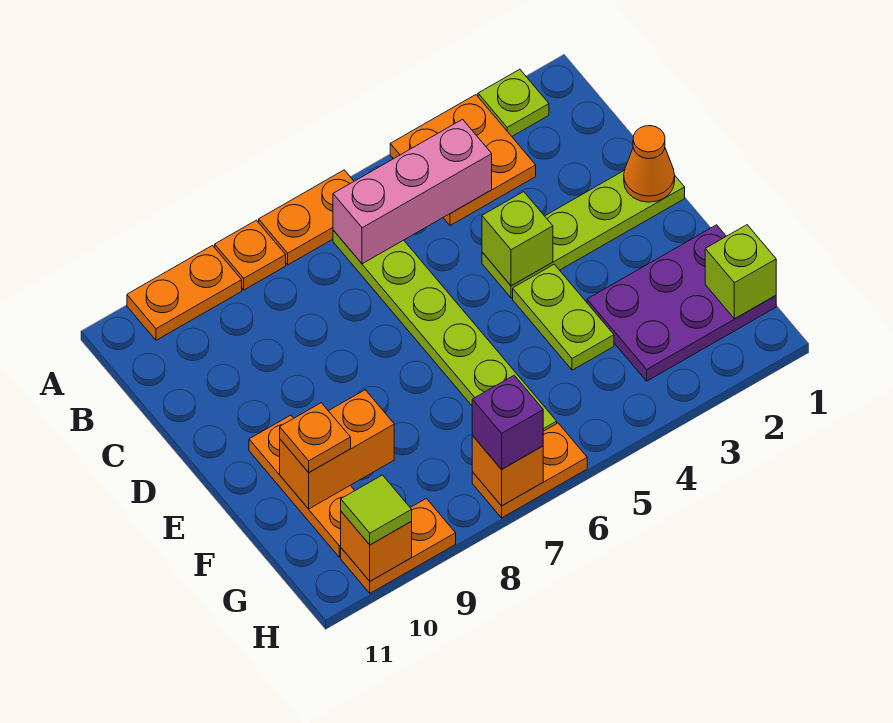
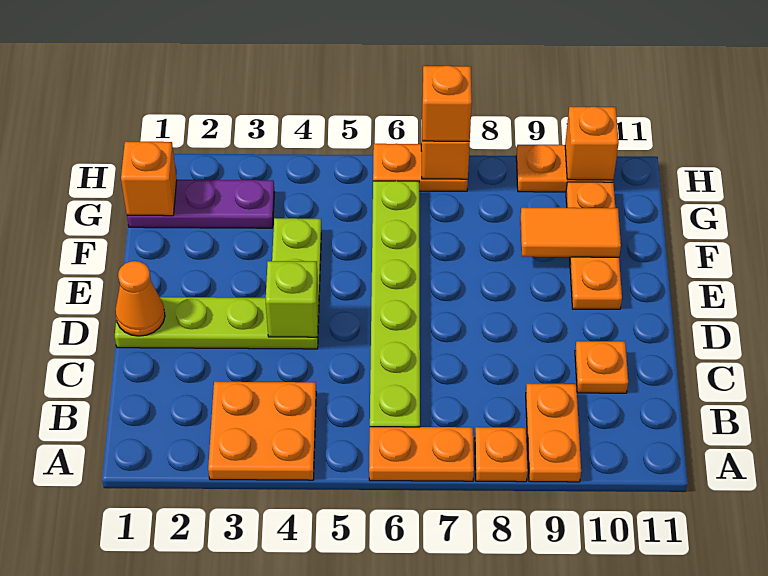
lime 1x1 plate [478,69,549,136] -> none
orange 1x2 plate [127,246,242,340] -> orange 1x2 plate turned to [526,384,581,482]
pink 1x3 brick [333,119,492,264] -> none
purple 2x3 plate [587,225,776,381] -> purple 1x3 plate [127,180,274,228]
orange 1x2 brick [280,390,394,509] -> orange 1x2 tile [520,208,621,257]
orange 1x1 plate [280,403,351,472] -> orange 1x1 plate moved to [575,341,628,393]
lime 1x1 brick [705,225,776,319] -> orange 1x1 brick [121,142,177,216]
purple 1x1 brick [472,376,543,469] -> orange 1x1 brick [422,66,472,141]
lime 1x1 tile [341,475,412,545] -> none

